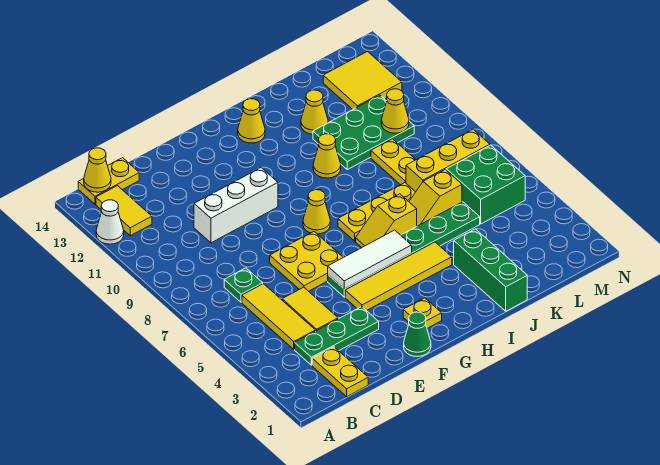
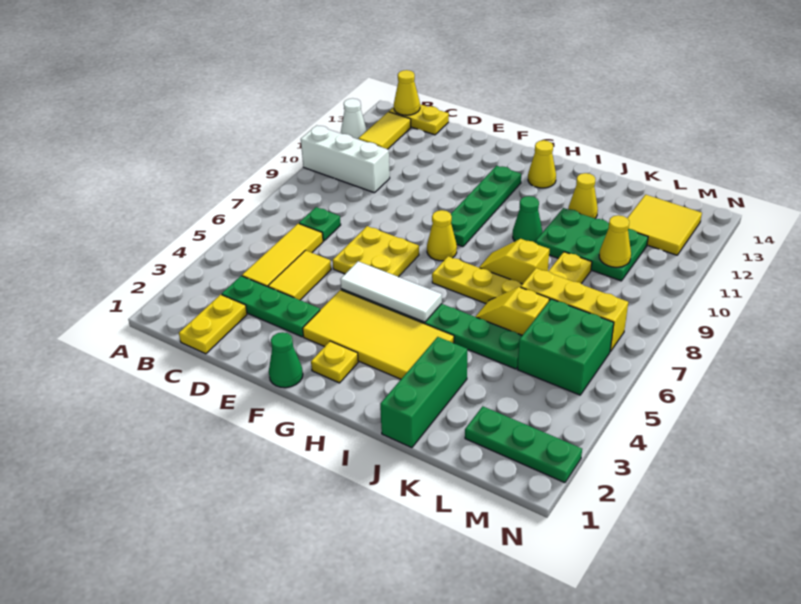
white 1x3 brick [194,168,278,243] -> white 1x3 brick moved to [301,125,390,193]
yellow 1x4 tile [345,242,452,311] -> yellow 2x4 tile [303,290,454,379]
none -> green 1x4 plate [451,166,521,247]
yellow 1x2 slope [356,194,417,248] -> yellow 1x2 slope moved to [479,239,549,284]
yellow 1x1 cone [313,134,341,178] -> green 1x1 cone [513,196,542,243]
none -> green 1x3 plate [465,406,582,483]

